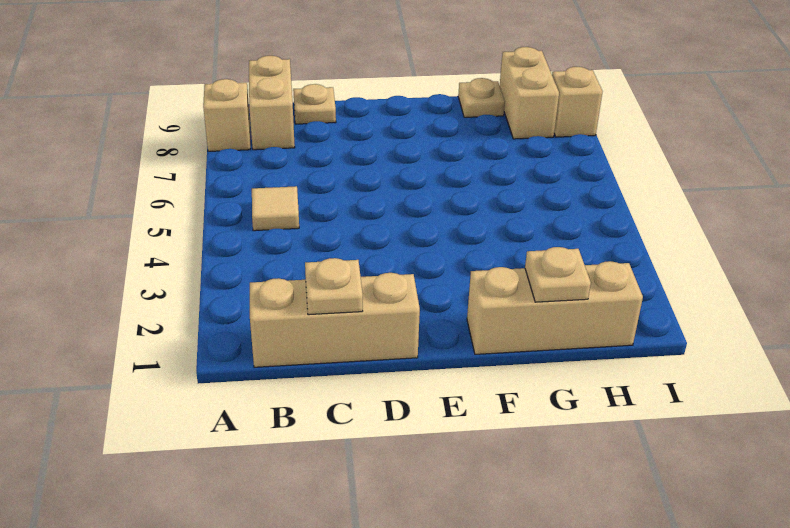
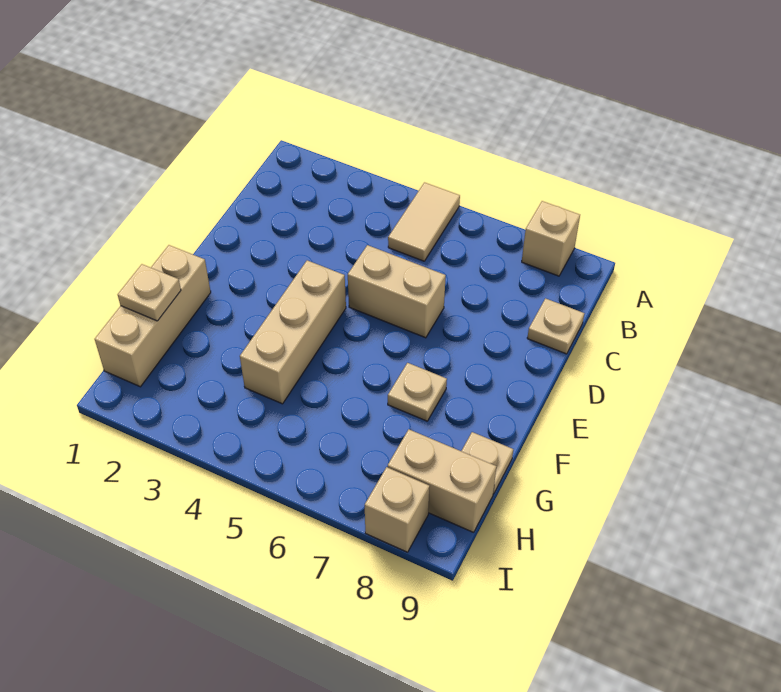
tan 1x3 brick [250,273,420,367] -> tan 1x3 brick moved to [240,260,346,404]
tan 1x1 tile [252,186,299,231] -> tan 1x2 tile [388,183,460,261]
tan 1x2 brick [249,56,295,150] -> tan 1x2 brick moved to [348,245,446,338]
tan 1x1 plate [305,258,363,315] -> tan 1x1 plate moved to [388,363,447,421]

